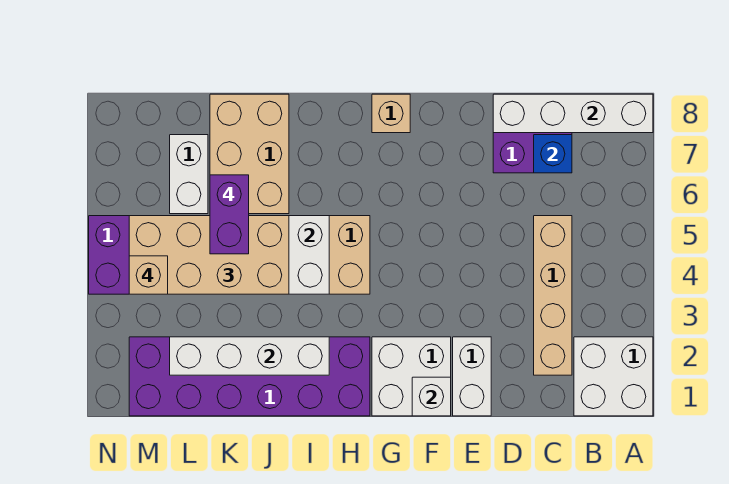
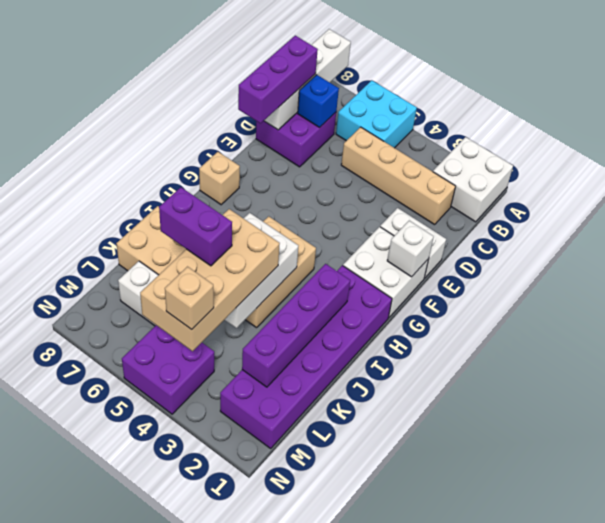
none -> cyan 2x2 brick [336,80,417,148]
none -> purple 1x3 brick [238,36,318,123]
white 1x4 brick [170,337,329,375] -> purple 1x4 brick [242,264,350,387]

